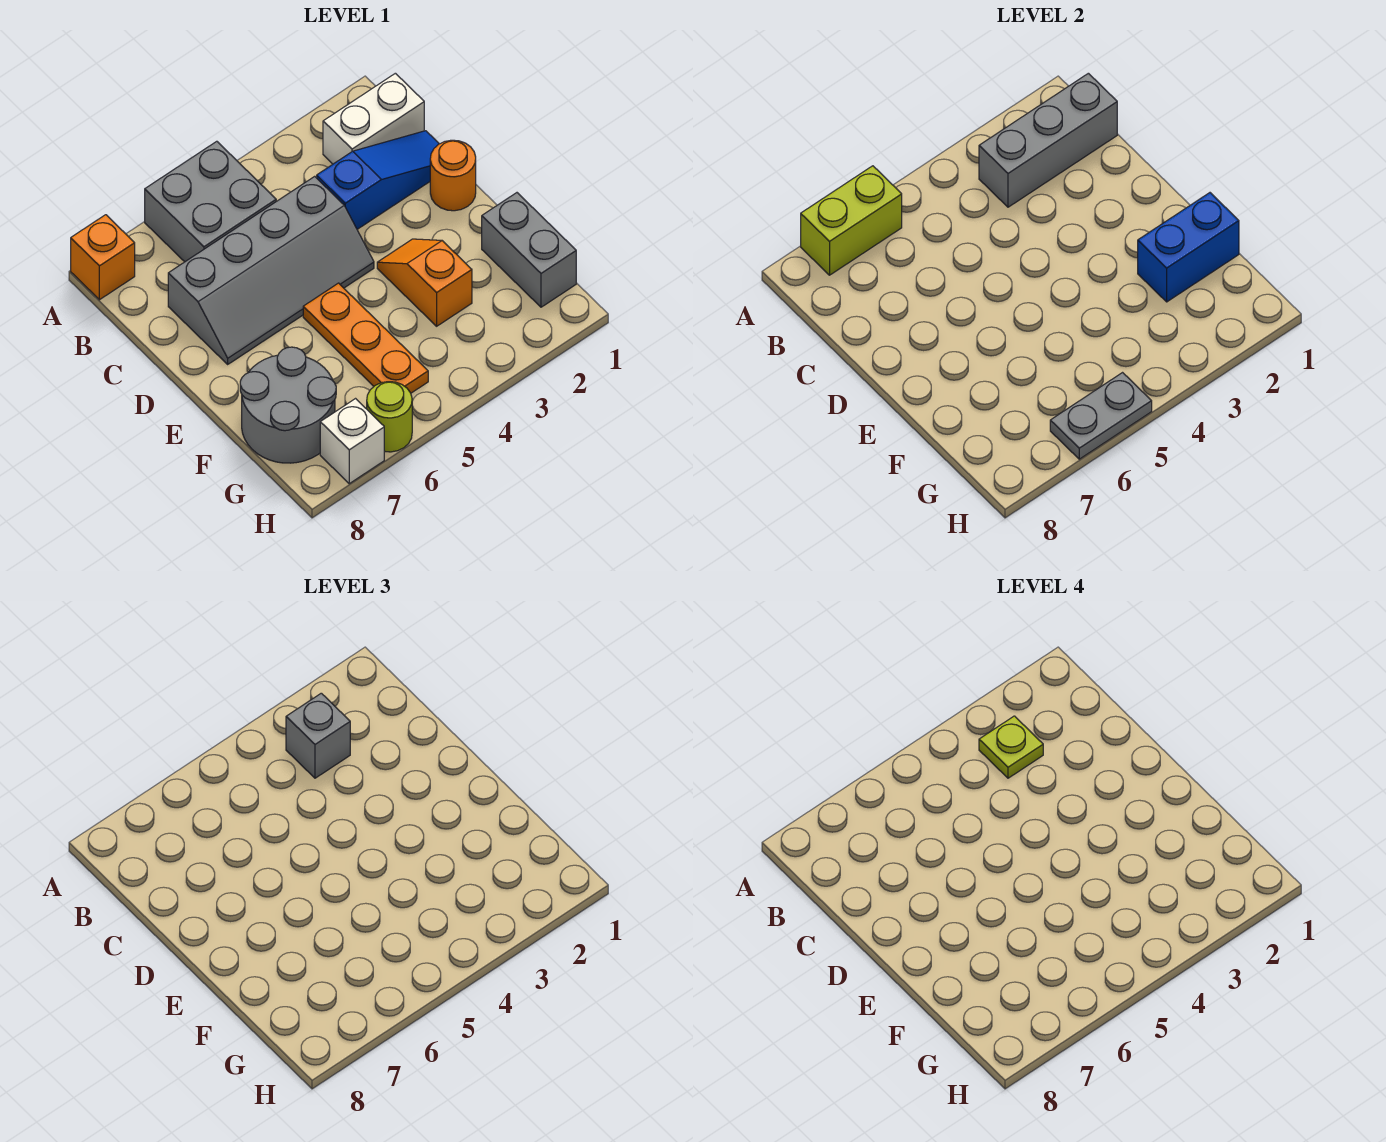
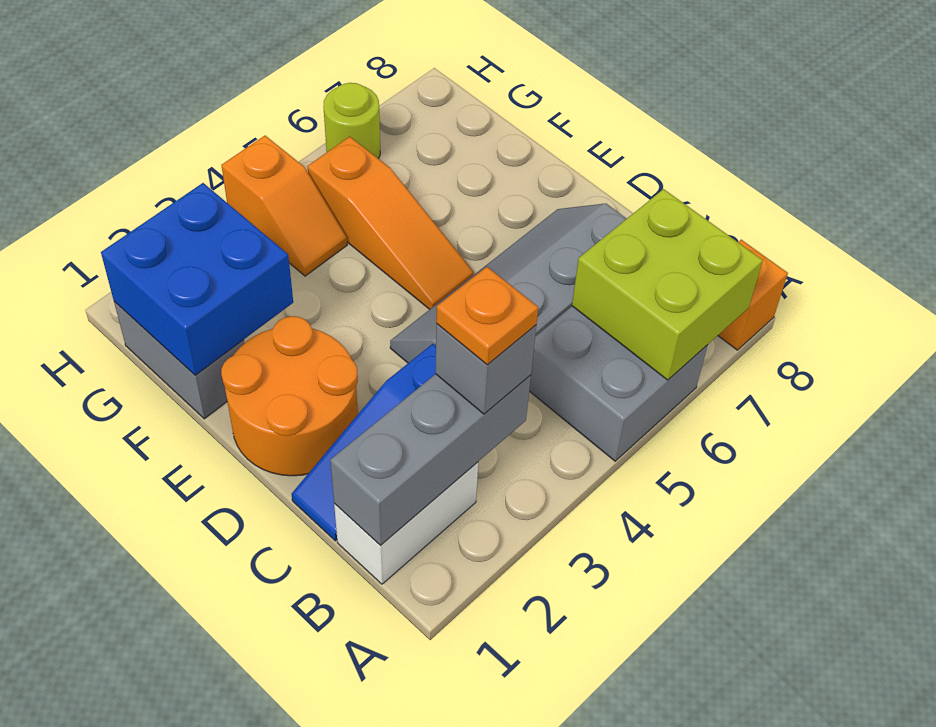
lime 1x2 brick [801,166,902,275] -> lime 2x2 brick [572,189,763,380]
lime 1x1 plate [979,716,1043,778] -> orange 1x1 plate [436,267,538,365]
orange 1x1 round brick [430,140,476,211] -> orange 2x2 round brick [221,316,358,476]
orange 1x2 slope [377,239,472,326] -> orange 1x2 slope moved to [221,136,347,276]
orange 1x3 plate [303,283,428,393] -> orange 1x3 slope [307,137,474,309]
blue 1x2 brick [1138,193,1239,302] -> blue 2x2 brick [101,183,293,375]
grey 2x2 round brick [240,347,336,463] -> none
grey 1x2 plate [1050,373,1152,459] -> none
white 1x1 brick [320,399,384,484] -> none

